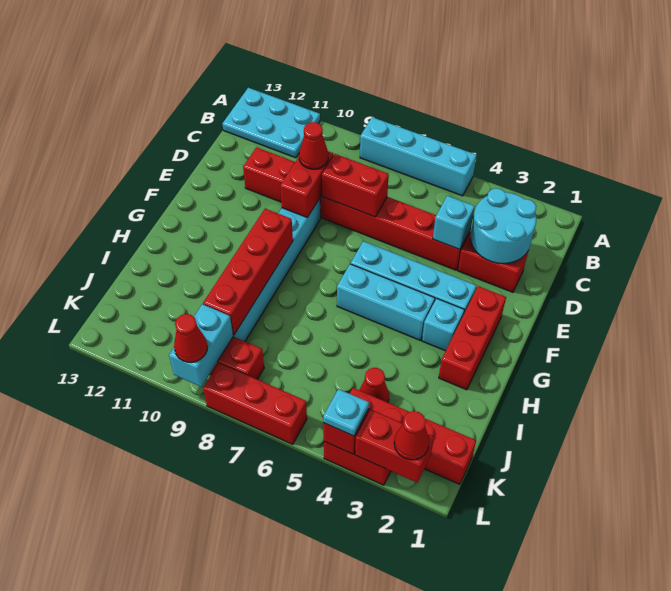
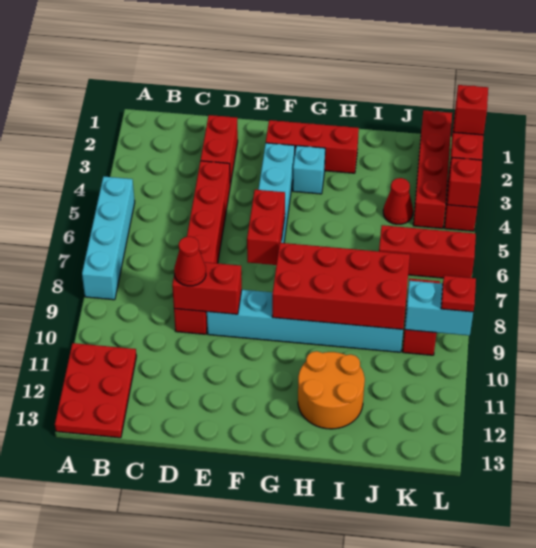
cyan 2x3 plate [222,88,320,158] -> red 2x3 plate [55,343,136,438]
cyan 2x2 round brick [471,188,536,263] -> none
red 1x8 brick [243,147,471,270] -> red 1x6 brick [174,161,230,334]
cyan 1x1 brick [433,196,475,250] -> none
red 1x2 brick [322,154,389,217] -> red 1x2 brick moved to [247,190,285,265]
cyan 1x3 brick [337,264,435,340] -> none
red 1x4 brick [203,209,293,335] -> red 2x4 brick [272,243,410,329]
none -> orange 2x2 round brick [298,351,365,429]
red 1x1 cone [394,411,429,460] -> red 1x1 brick [454,85,488,135]
cyan 1x1 plate [323,389,369,436] -> none
red 1x3 brick [203,363,307,444] -> red 1x3 brick turned to [379,225,476,278]
red 1x1 cone [174,314,207,362] -> red 1x1 plate [441,276,476,312]

